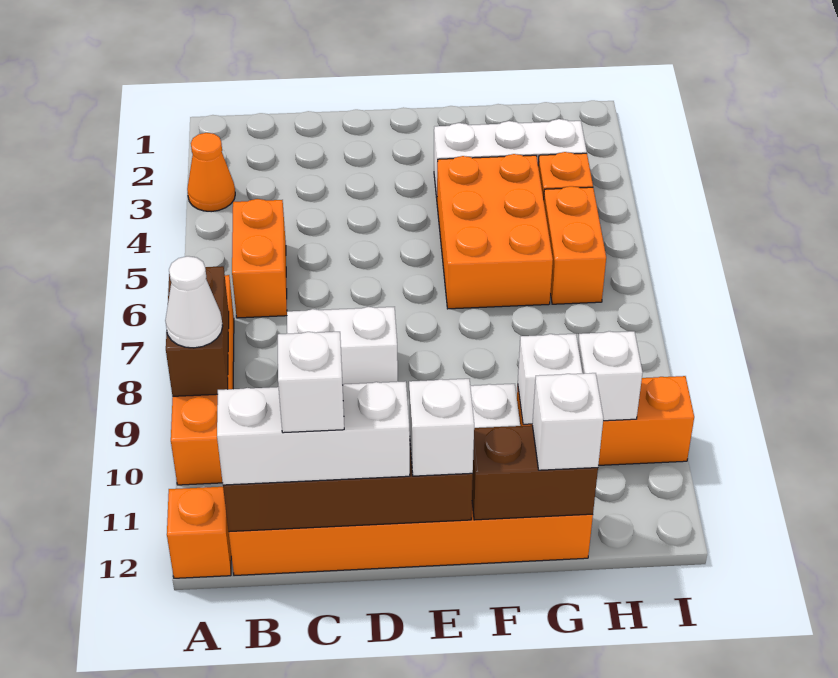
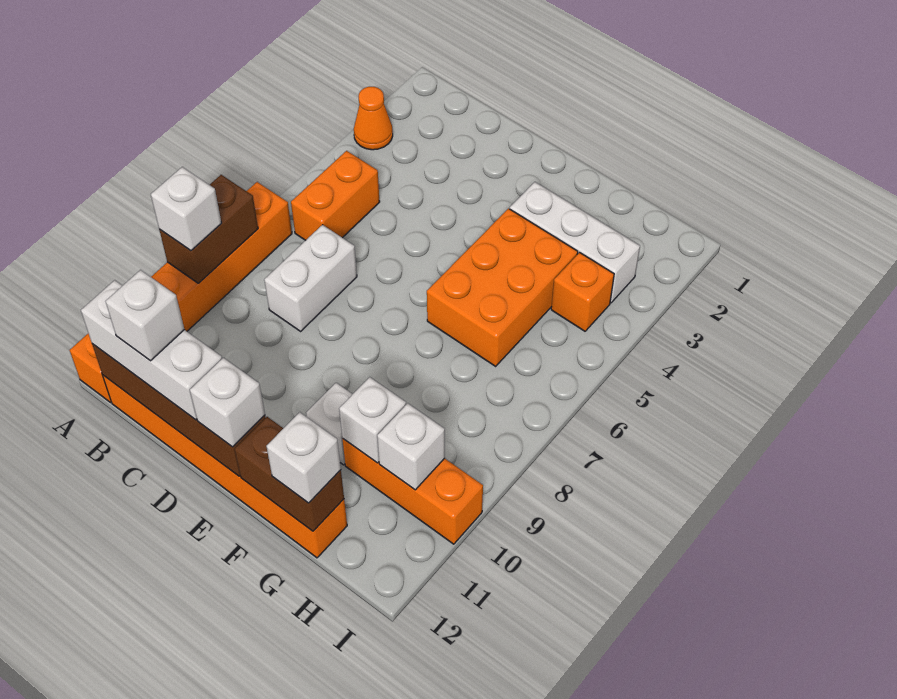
white 1x1 cone [165,256,223,348] -> white 1x1 brick [151,167,221,251]
white 1x2 brick [287,307,398,384] -> white 1x2 brick turned to [264,225,357,331]
orange 1x2 brick [544,186,606,304] -> none

